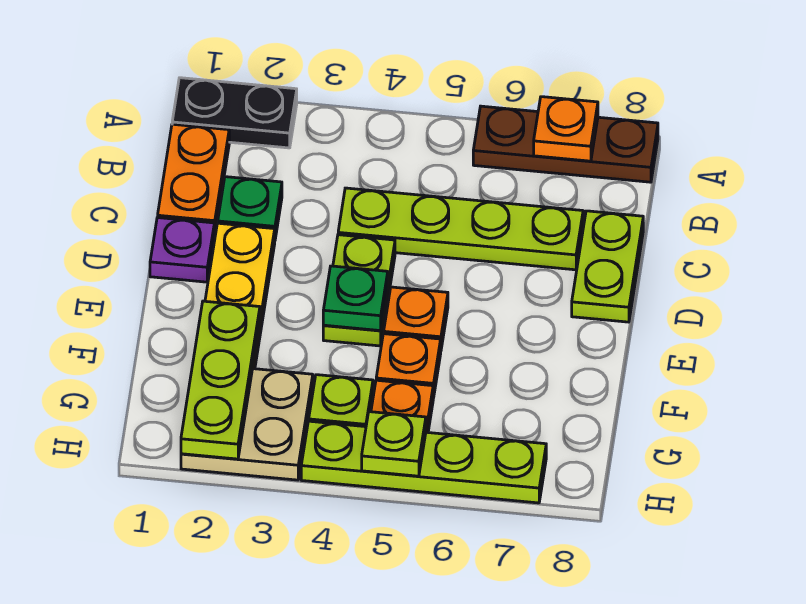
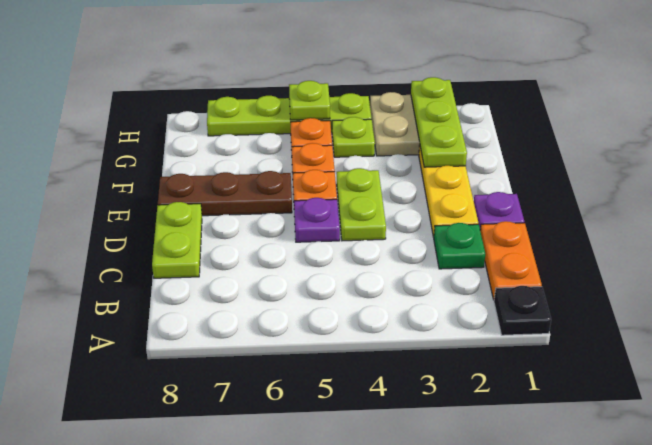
black 1x2 plate [172,78,297,148] -> black 1x1 plate [494,286,551,335]
brown 1x3 plate [473,106,658,182] -> brown 1x3 plate moved to [158,171,292,216]
orange 1x1 plate [534,97,598,161] -> none
lime 1x4 plate [338,188,583,270] -> none
none -> purple 1x1 plate [294,198,340,242]
green 1x1 plate [323,266,388,331] -> none

